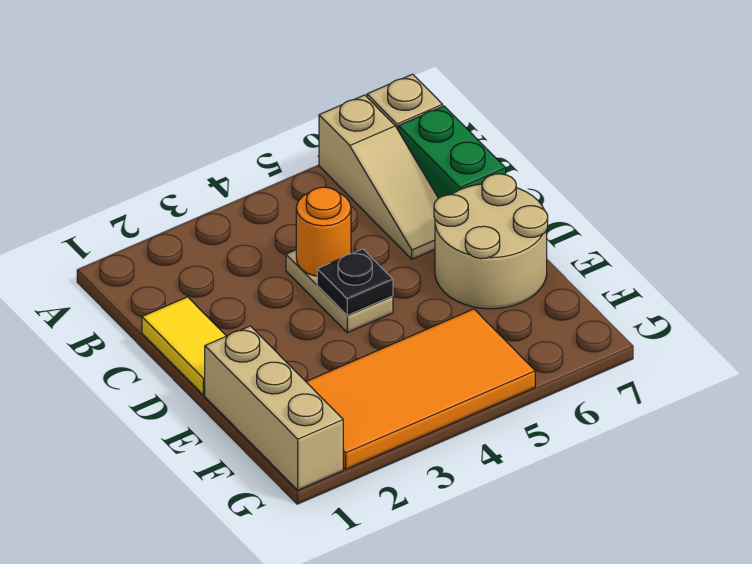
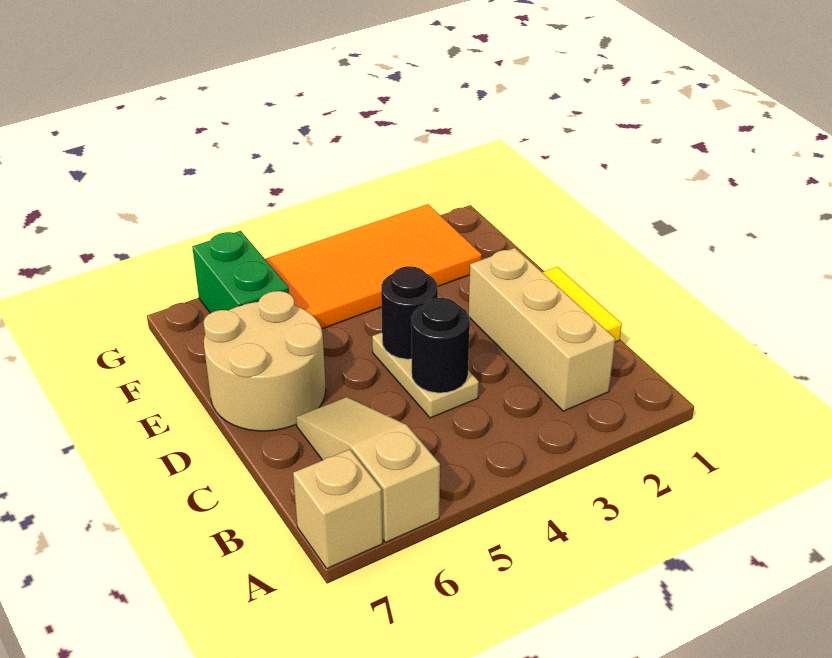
green 1x2 brick [398,106,506,198] -> green 1x2 brick moved to [192,231,289,313]
orange 1x1 round brick [296,187,351,276] -> black 1x1 round brick [411,298,470,393]
black 1x1 plate [317,249,393,315] -> black 1x1 round brick [381,266,438,359]
tan 1x3 brick [205,326,343,490] -> tan 1x3 brick moved to [469,248,615,411]

